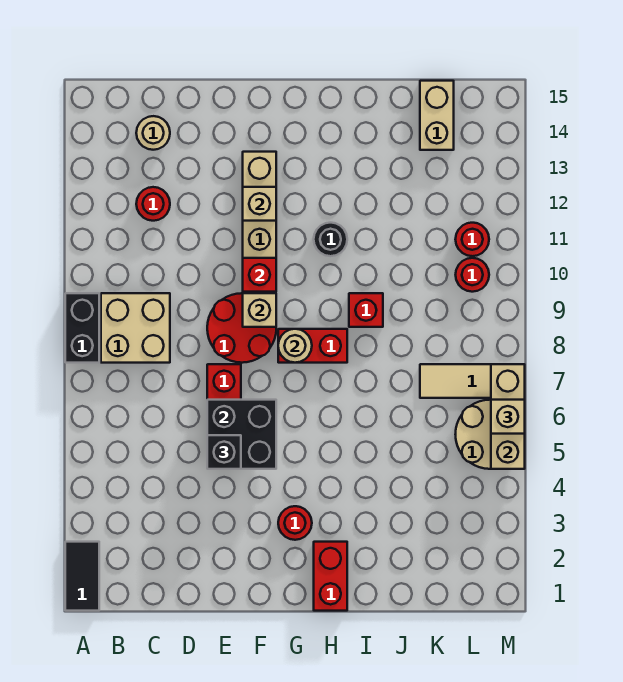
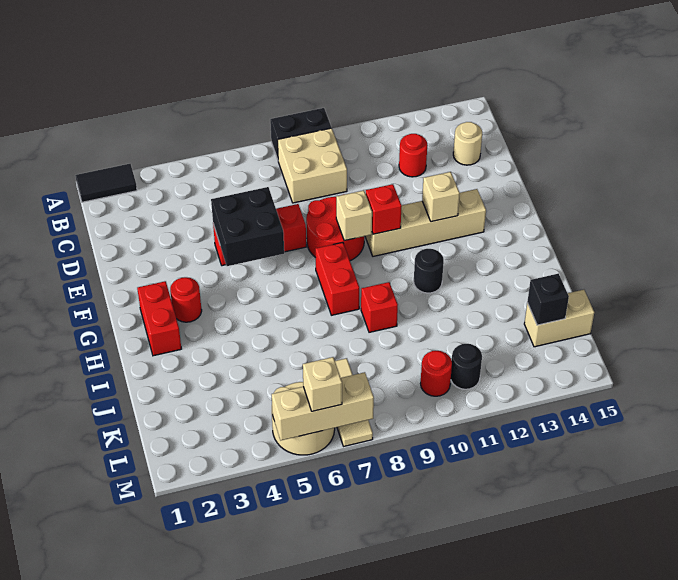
black 1x1 brick [207,435,241,469] -> black 1x1 brick moved to [527,274,569,325]
tan 1x1 round brick [278,329,312,363] -> none
red 1x2 brick [314,542,347,611] -> red 1x2 brick turned to [137,281,181,356]
red 1x1 round brick [455,223,489,256] -> black 1x1 round brick [451,344,482,389]

